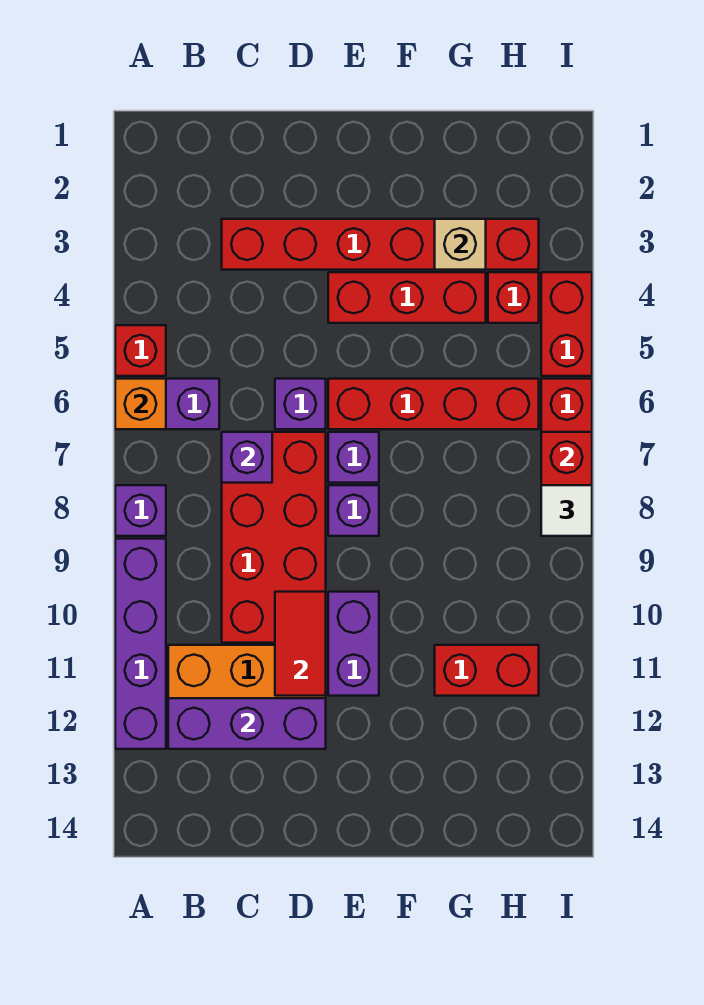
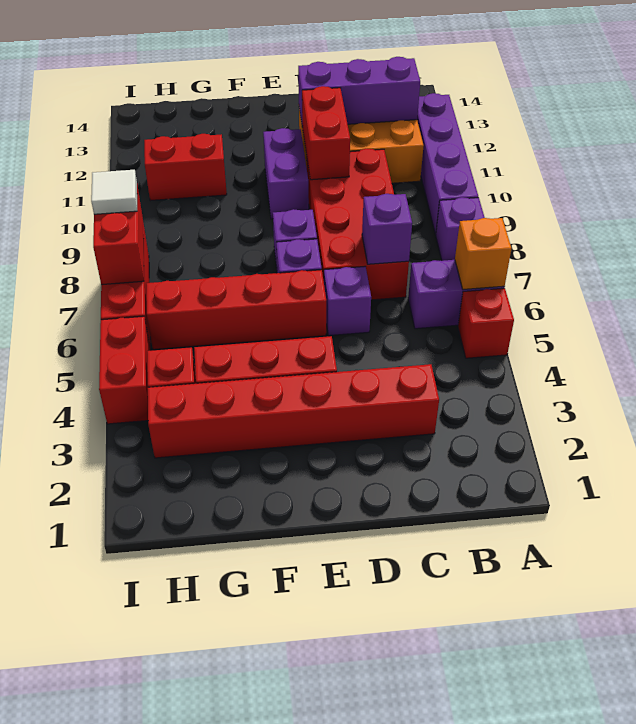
red 1x2 tile [275,592,326,696] -> red 1x2 brick [302,86,350,180]
tan 1x1 brick [435,219,486,270] -> none

